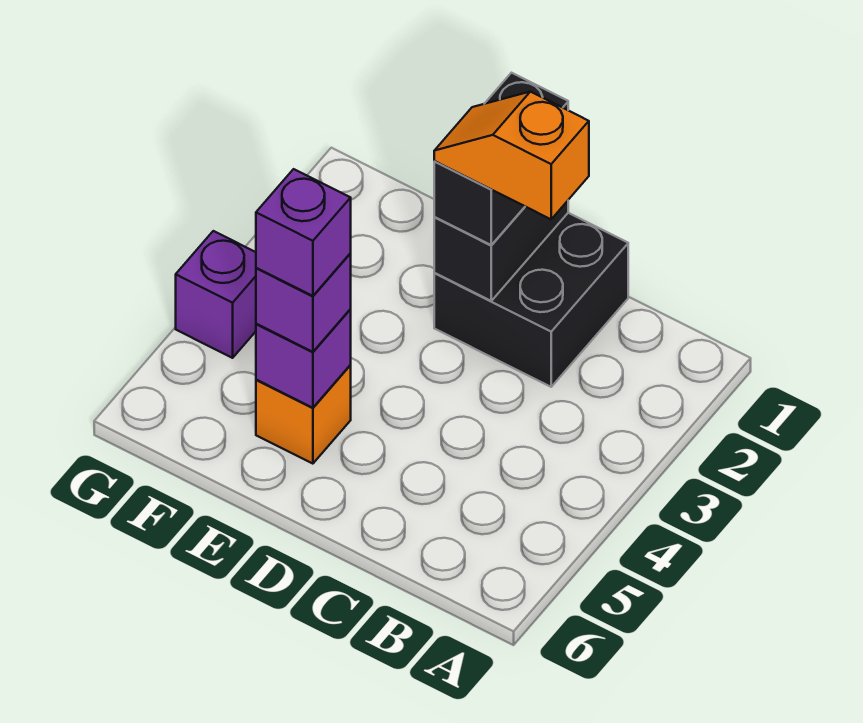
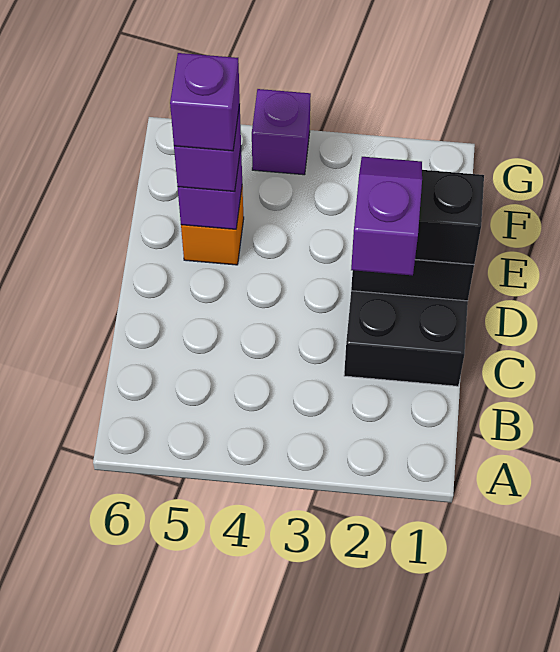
orange 1x2 slope [434,92,589,219] -> purple 1x2 slope [351,157,422,275]

